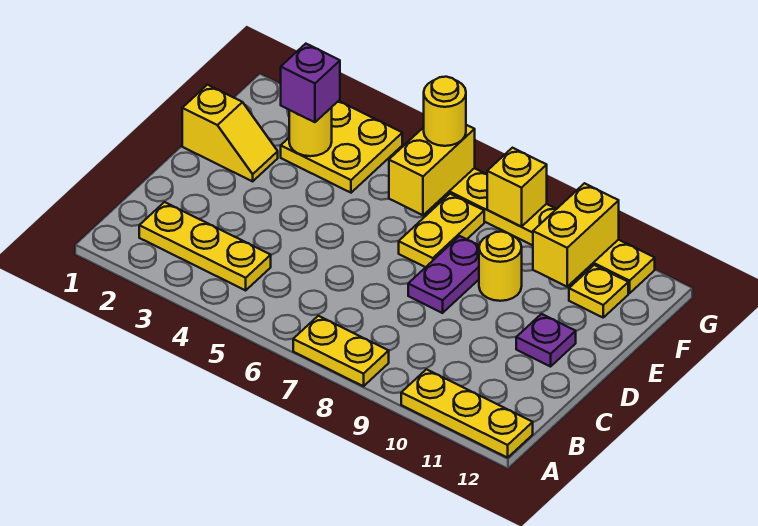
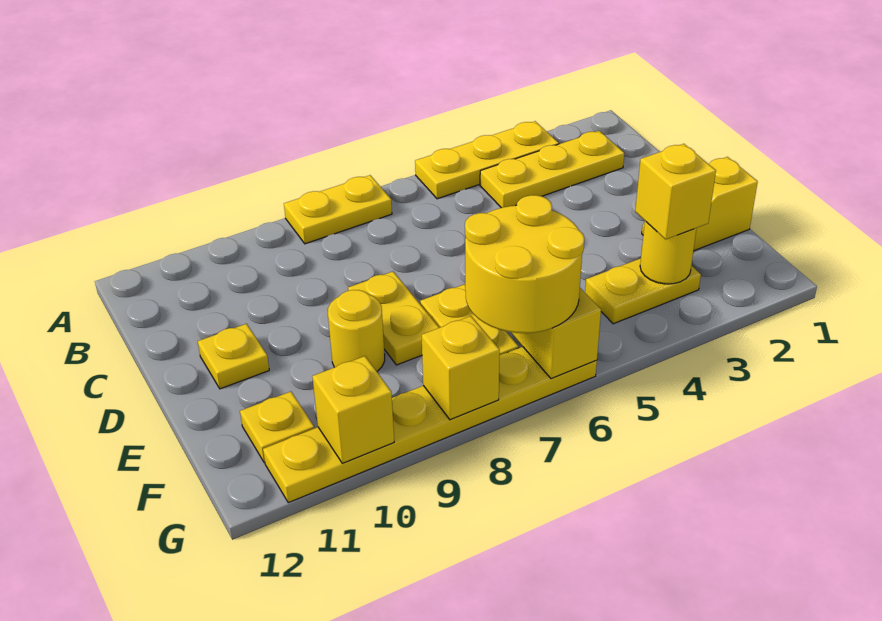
yellow 1x3 plate [401,369,533,458] -> yellow 1x3 plate moved to [415,121,559,199]
purple 1x2 plate [408,236,479,313] -> yellow 1x2 plate [348,272,439,365]
purple 1x1 plate [516,314,576,367] -> yellow 1x1 plate [198,324,269,389]
yellow 2x2 plate [281,101,402,193] -> yellow 1x2 plate [585,258,701,324]
purple 1x1 brick [281,44,340,122] -> yellow 1x1 brick [635,144,716,239]
yellow 1x2 brick [533,183,619,287] -> yellow 1x1 brick [312,356,394,463]
yellow 1x1 round brick [424,77,466,146] -> yellow 2x2 round brick [465,195,584,333]

